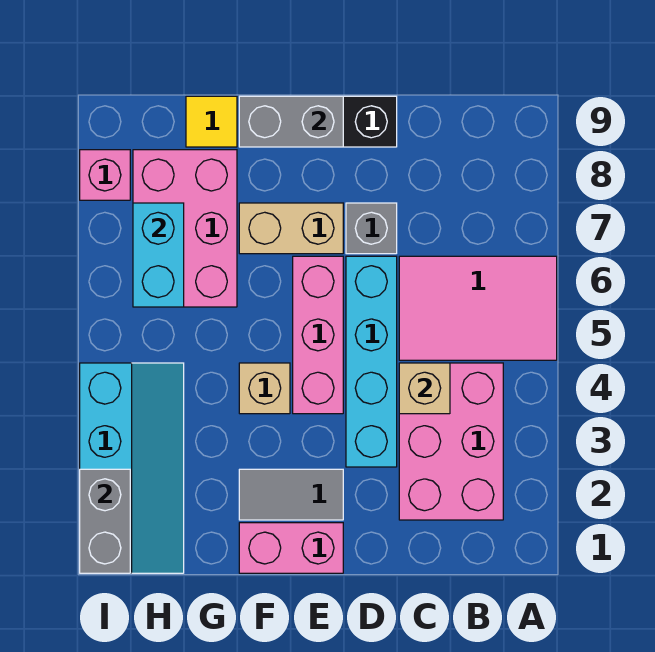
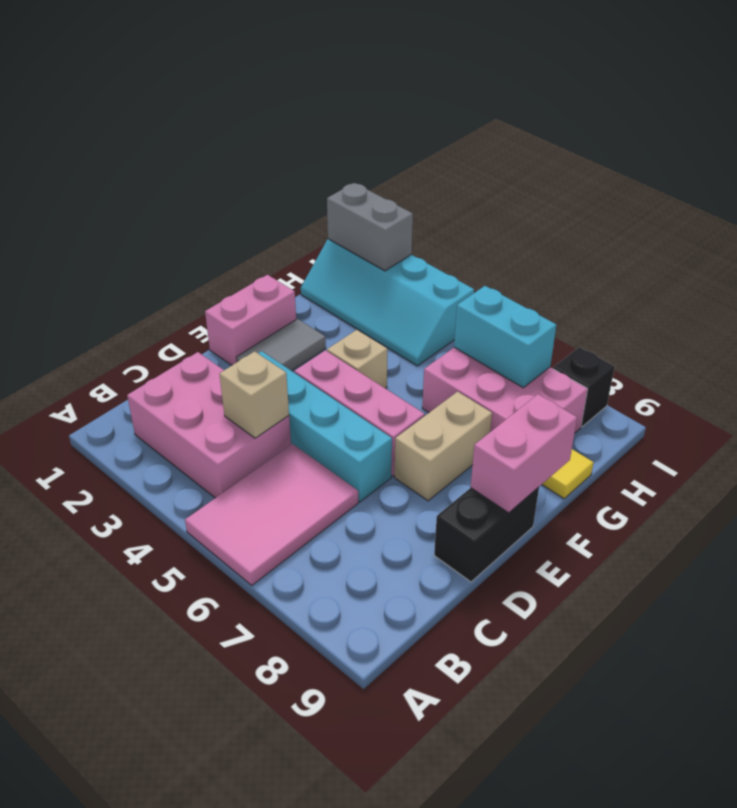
grey 1x1 brick [346,203,397,254] -> none
grey 1x2 brick [239,96,343,147] -> pink 1x2 brick [471,394,577,513]
pink 1x1 brick [80,150,130,200] -> black 1x1 brick [553,347,615,427]

